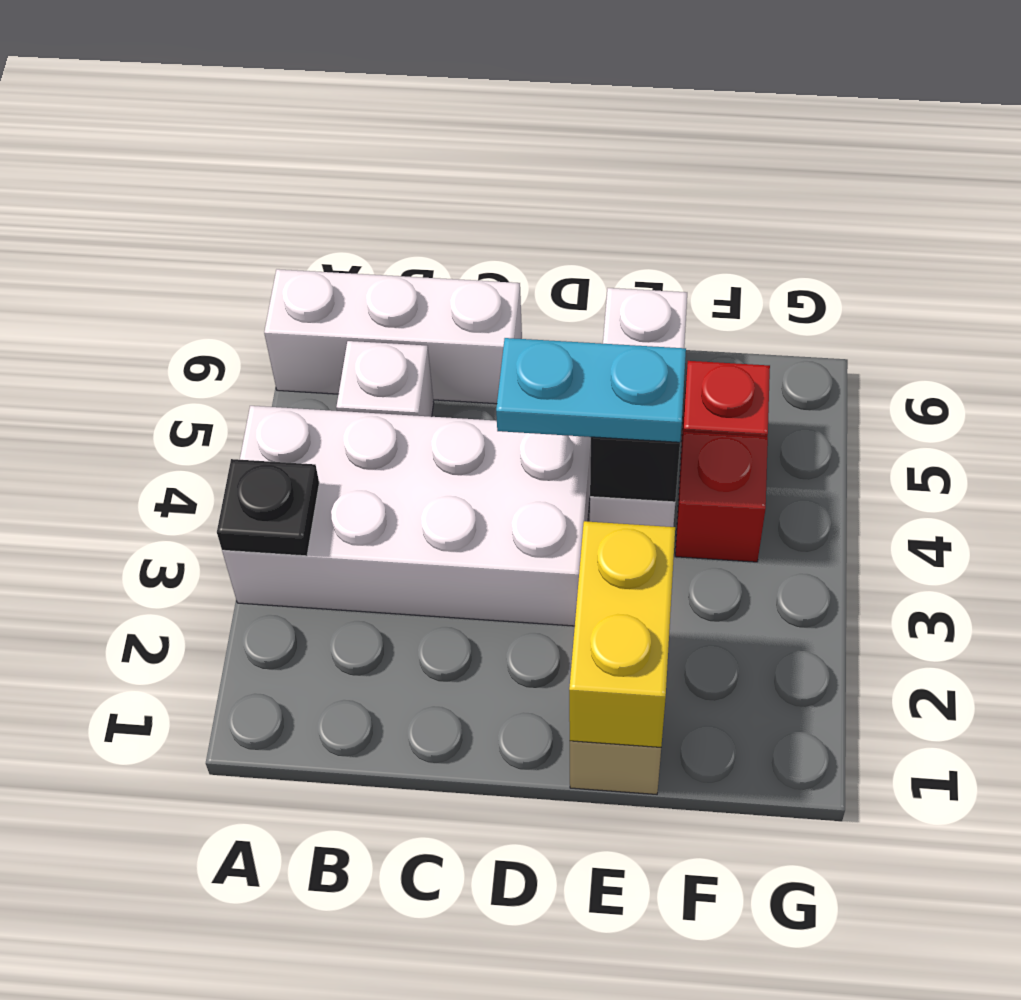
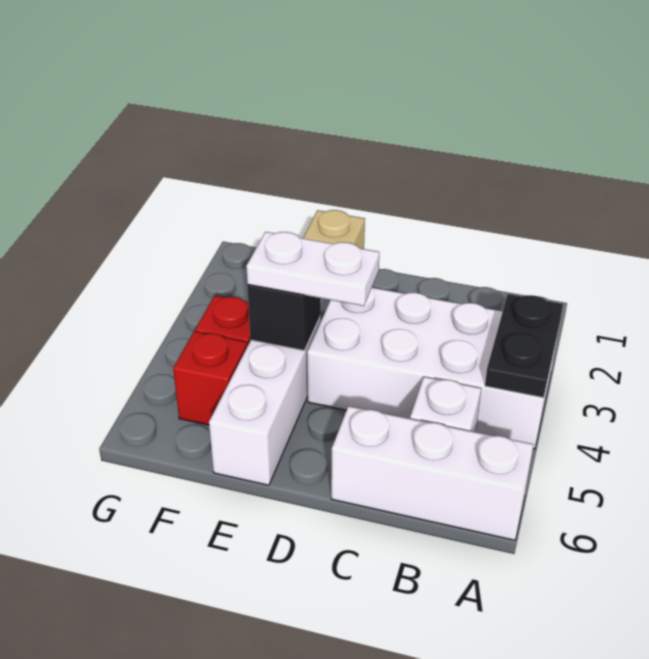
black 1x1 plate [217,459,319,556] -> black 1x2 plate [485,294,563,398]
cyan 1x2 plate [496,338,686,442] -> white 1x2 plate [246,232,379,306]
yellow 1x2 brick [569,521,675,747] -> none

